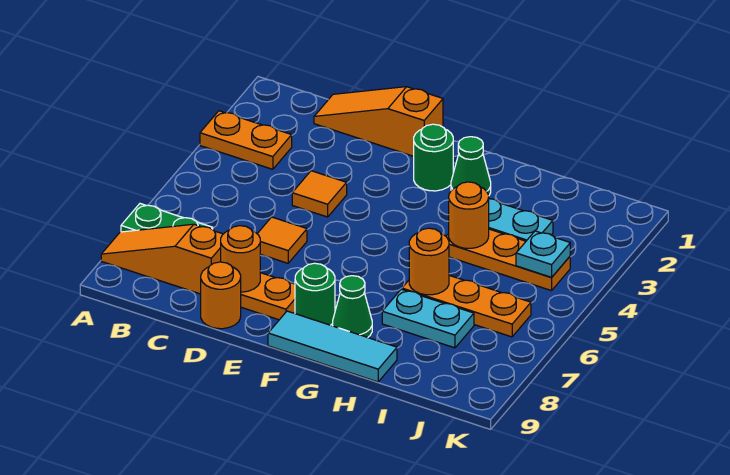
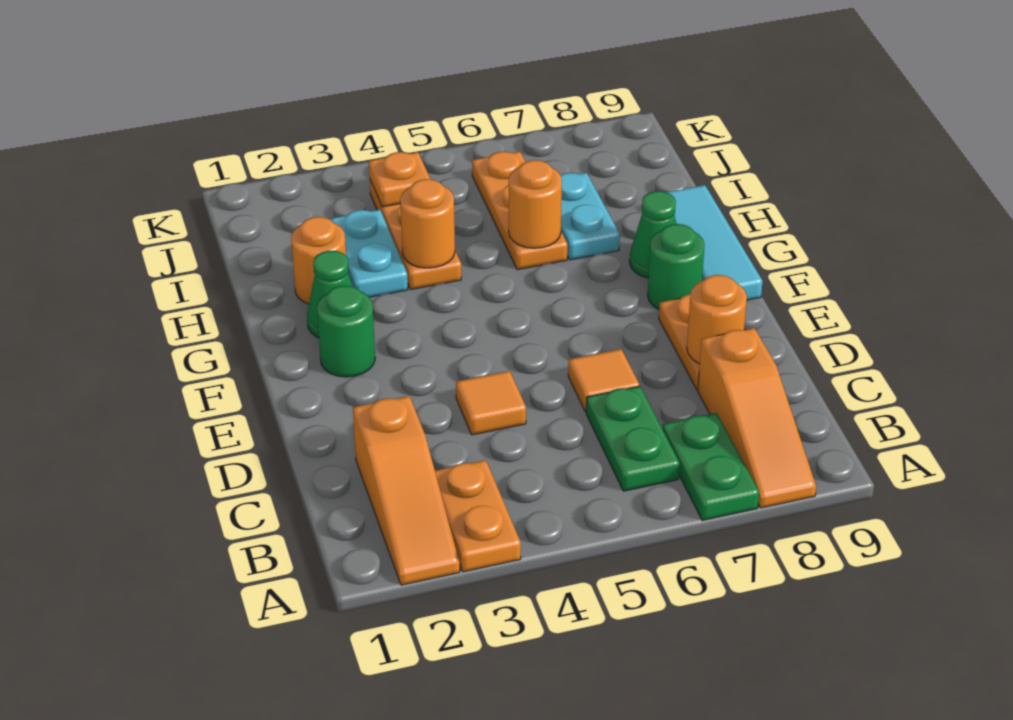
none -> green 1x2 plate [586,386,679,491]
orange 1x3 slope [314,87,443,156] -> orange 1x3 slope moved to [353,396,460,585]
orange 1x1 round brick [201,262,241,329] -> orange 1x1 round brick moved to [291,217,346,304]
cyan 1x1 plate [516,231,570,277] -> orange 1x1 plate [369,152,430,207]

